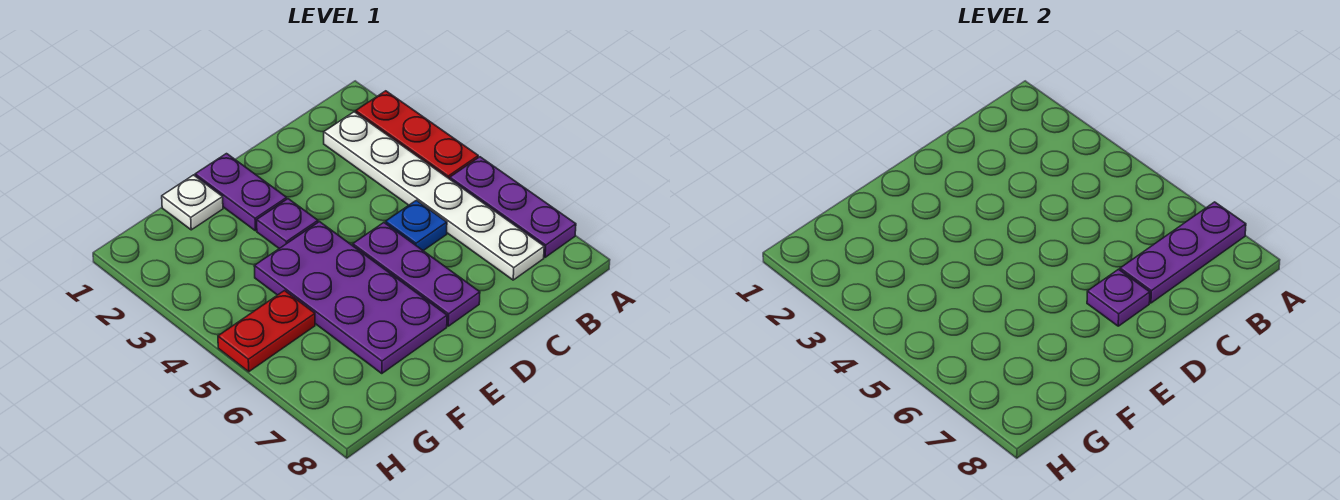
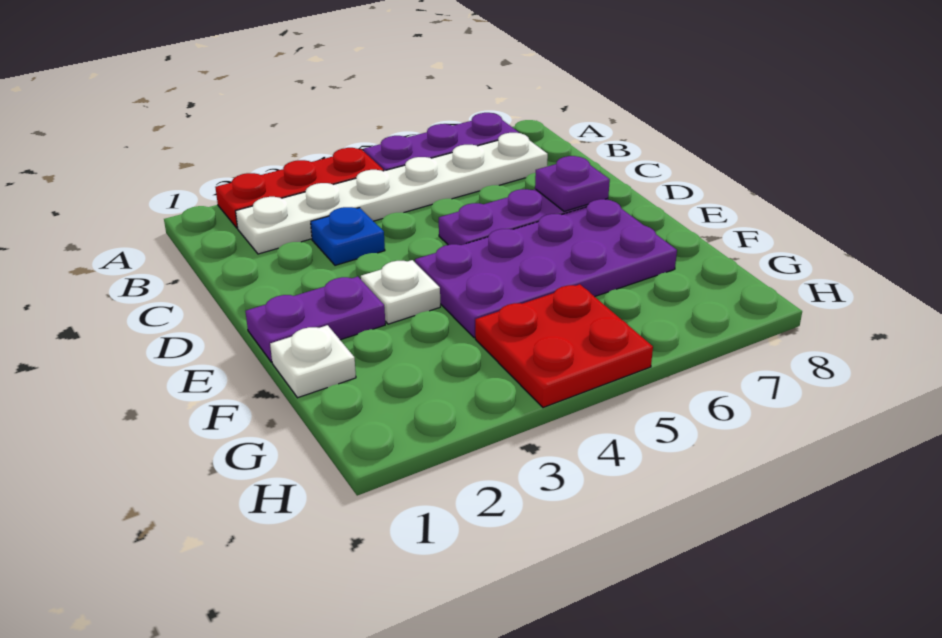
purple 1x3 plate [1120,202,1246,303] -> none
blue 1x1 plate [386,200,447,251] -> blue 1x1 plate moved to [311,207,385,265]
purple 1x1 plate [257,199,318,249] -> white 1x1 plate [361,260,440,324]
red 1x2 plate [218,291,315,372] -> red 2x2 plate [475,284,653,408]

